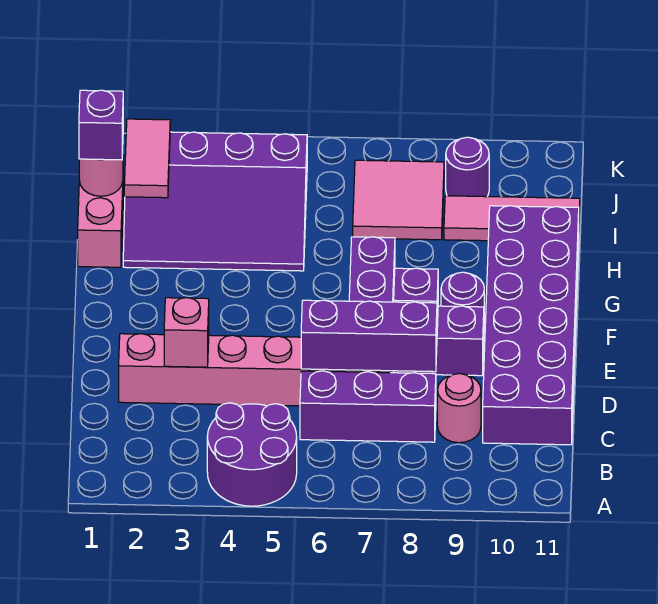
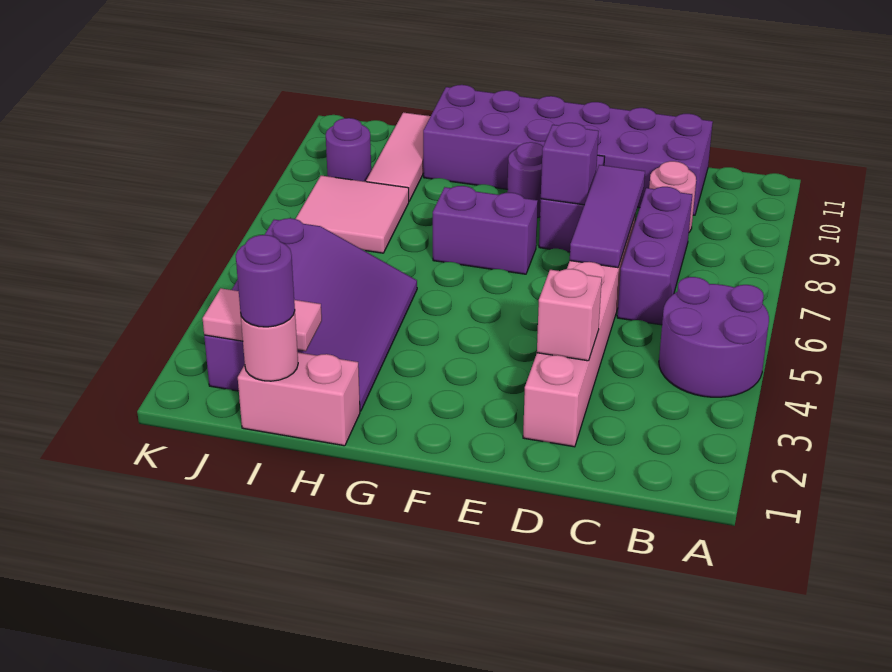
purple 1x3 brick [301,300,437,372] -> purple 1x3 tile [570,165,645,268]
purple 1x1 brick [79,90,123,160] -> purple 1x1 round brick [236,235,295,327]

